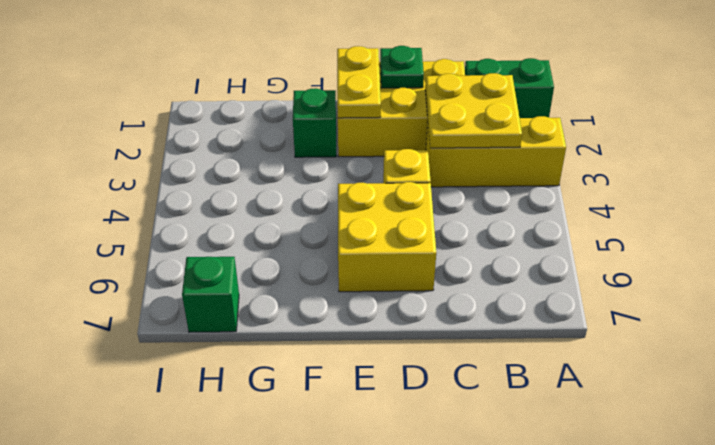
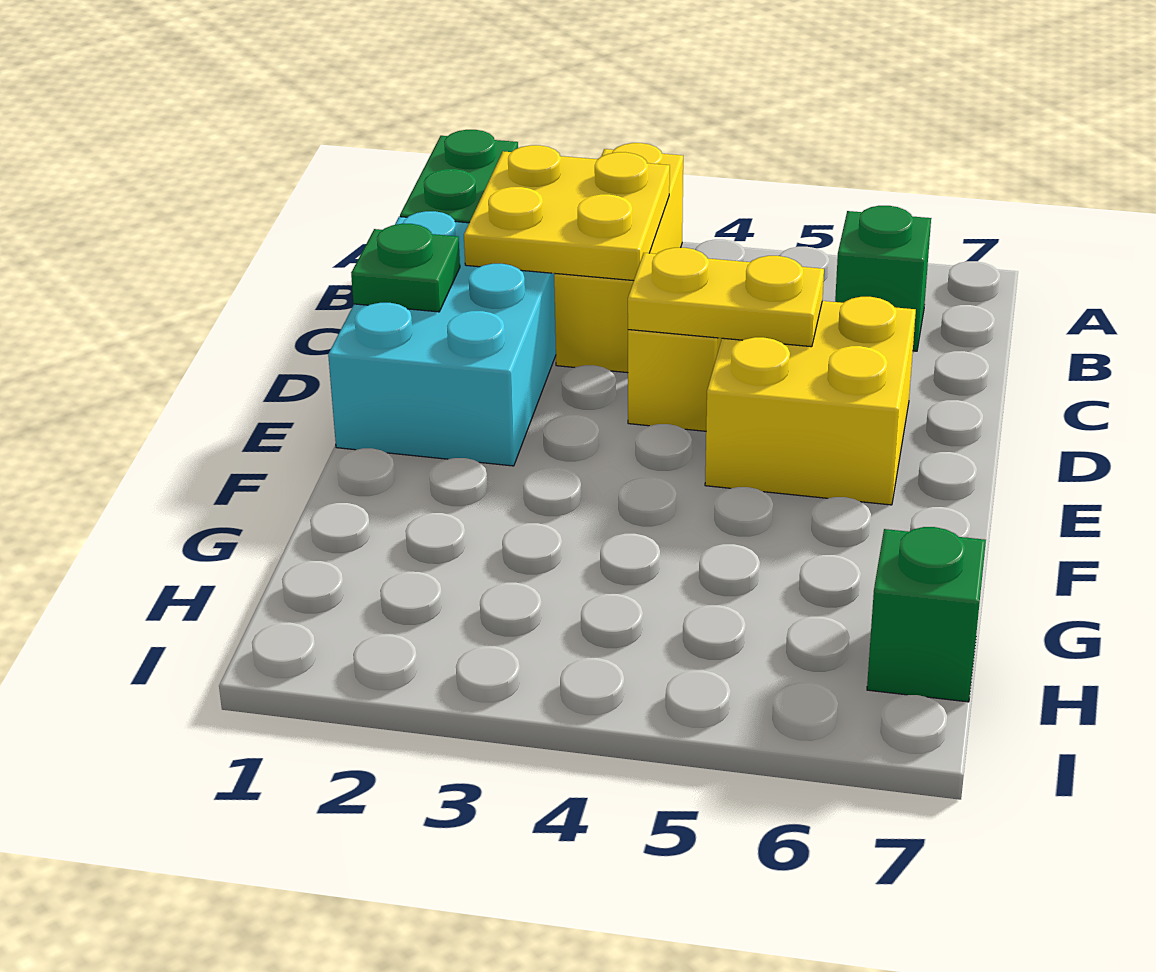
yellow 2x3 brick [338,59,465,157] -> cyan 2x3 brick [328,211,556,466]
yellow 1x2 plate [337,46,381,118] -> yellow 1x2 plate moved to [628,248,824,347]
green 1x1 brick [293,88,336,157] -> green 1x1 brick moved to [835,206,931,351]

